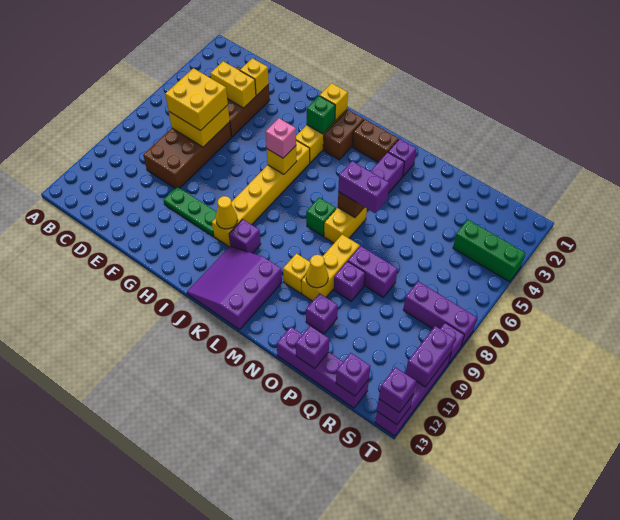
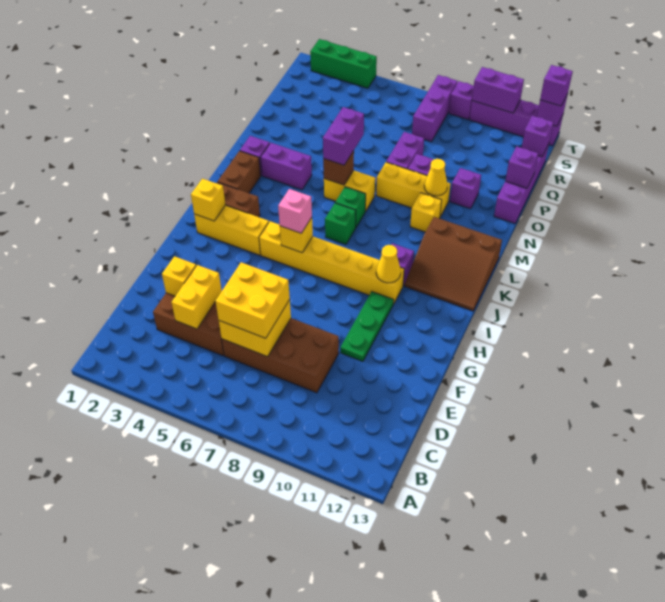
green 1x1 brick [307,96,335,134] -> green 1x1 brick moved to [325,203,356,245]
purple 3x3 slope [187,246,282,330] -> brown 3x3 slope [405,217,502,311]
green 1x3 brick [453,220,525,282] -> green 1x3 brick turned to [310,39,377,88]

